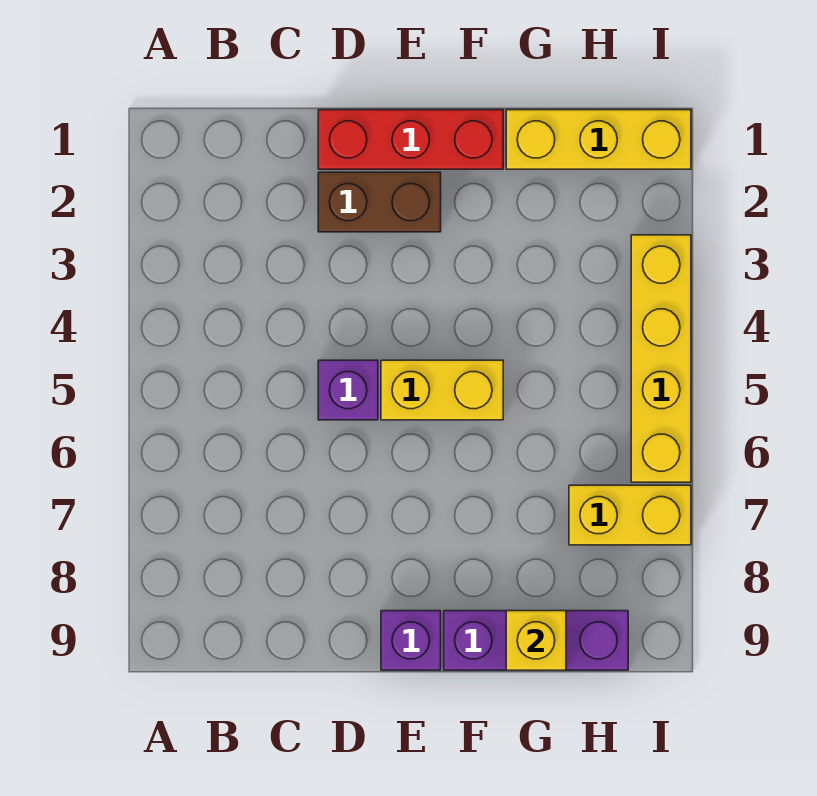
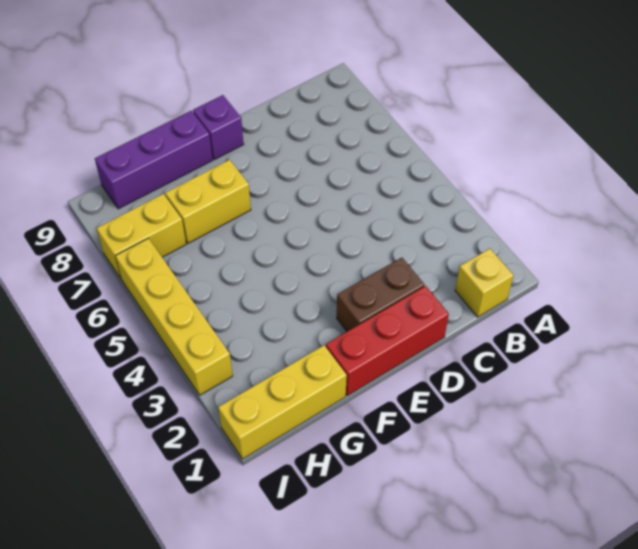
purple 1x1 brick [318,360,378,420] -> none
yellow 1x2 brick [381,360,503,420] -> yellow 1x2 brick moved to [165,160,251,243]
yellow 1x1 brick [506,611,566,670] -> yellow 1x1 brick moved to [455,249,514,317]

